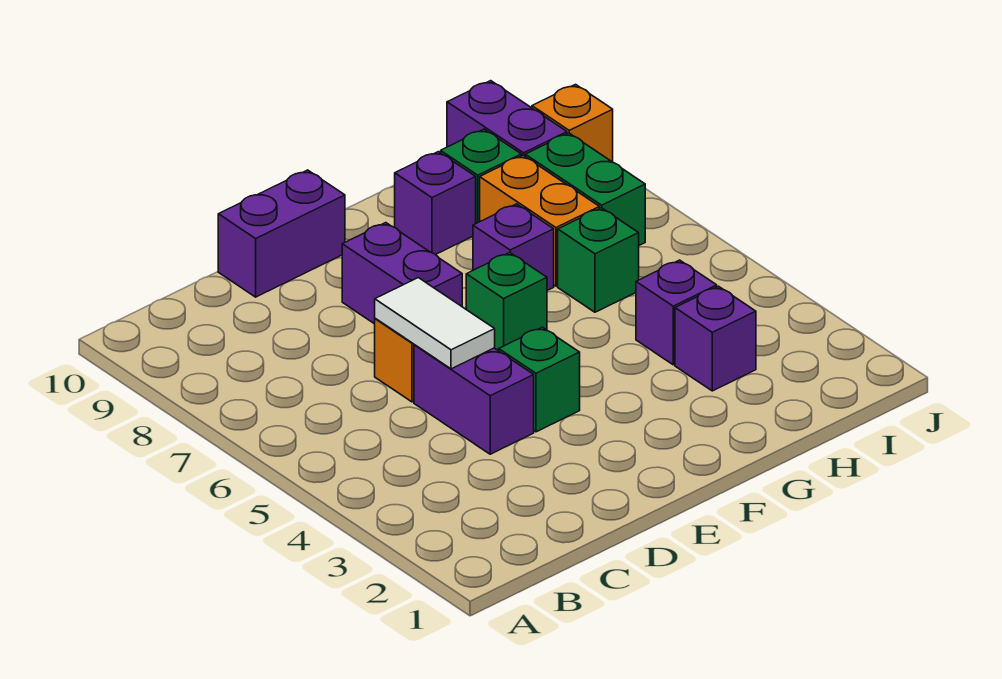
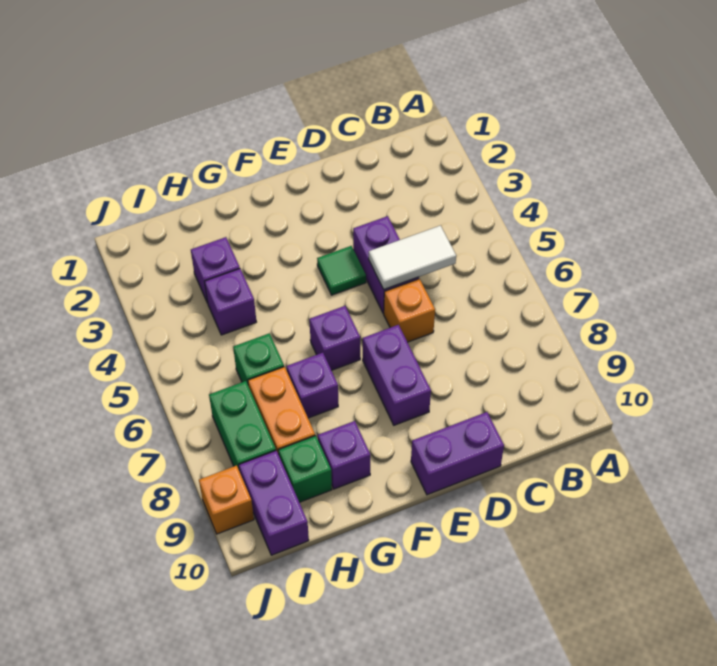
white 1x2 tile [375,278,495,369] -> white 1x2 tile turned to [369,225,456,289]
green 1x1 brick [499,327,580,432] -> green 1x1 tile [317,246,366,295]
green 1x1 brick [466,253,547,351] -> purple 1x1 brick [309,306,360,370]

